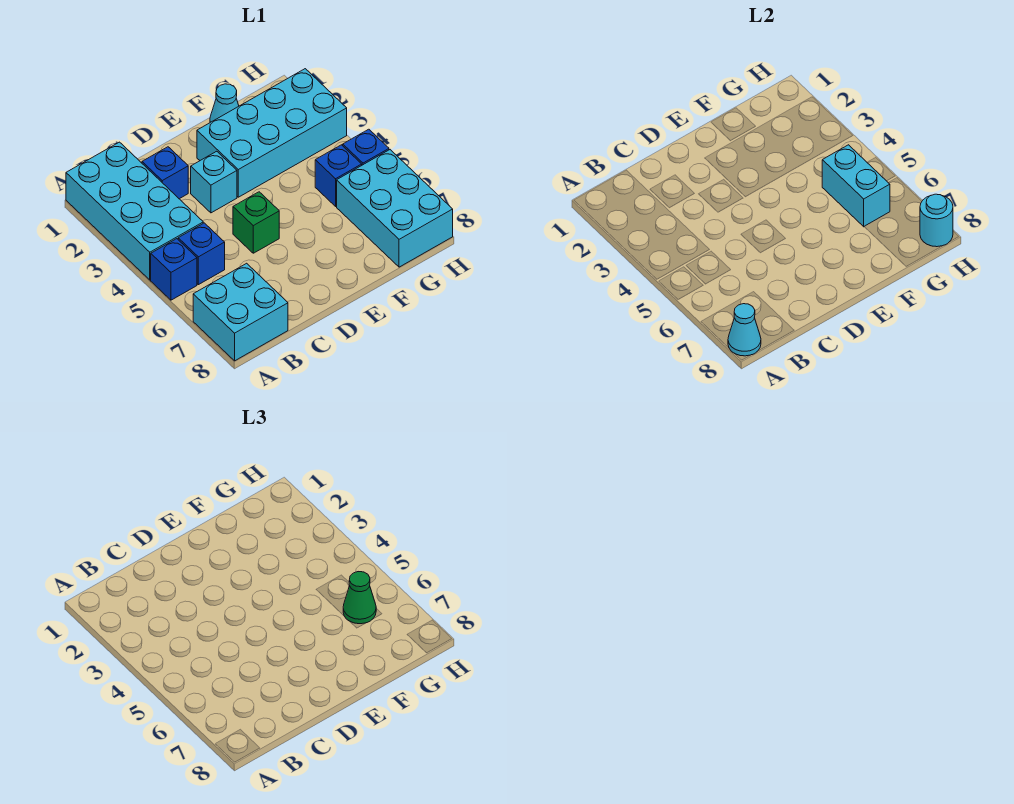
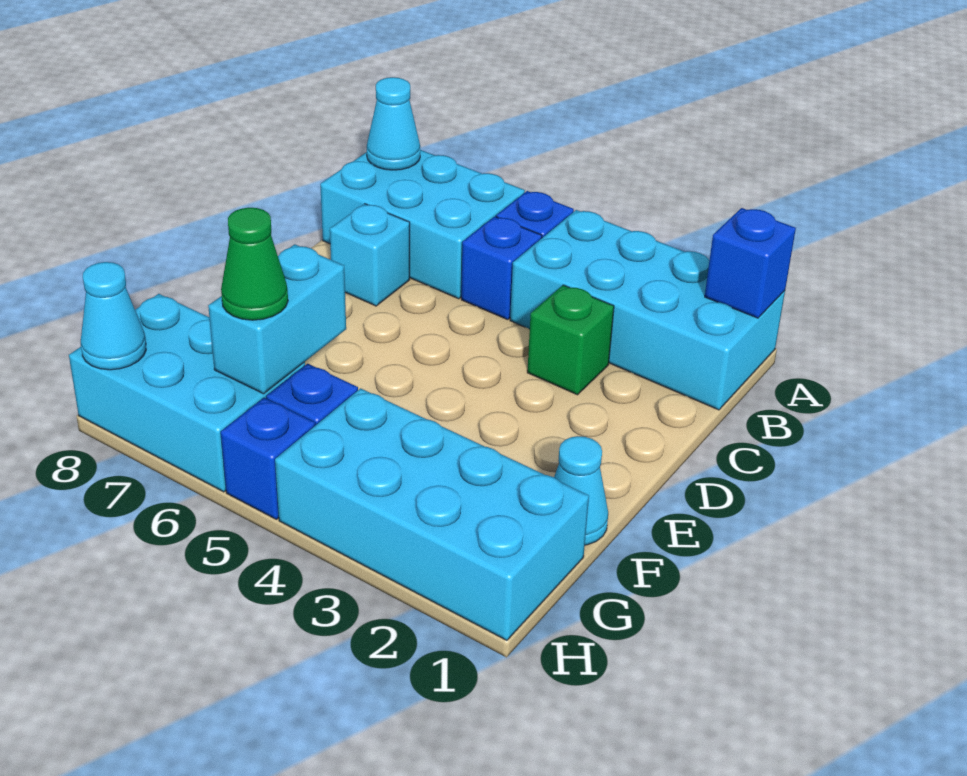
cyan 2x2 brick [193,263,288,361] -> cyan 2x3 brick [320,150,525,299]
blue 1x1 brick [142,147,188,199] -> blue 1x1 brick moved to [705,208,796,318]
cyan 1x1 brick [191,151,237,213] -> cyan 1x1 brick moved to [330,204,410,306]
green 1x1 brick [233,192,279,253] -> green 1x1 brick moved to [527,285,614,395]
cyan 2x4 brick [197,69,347,197] -> cyan 2x4 brick turned to [275,388,589,640]
cyan 1x2 brick [822,145,890,227] -> cyan 1x2 brick turned to [208,244,346,394]
cyan 1x1 round brick [920,194,953,247] -> cyan 1x1 cone [81,262,146,370]

